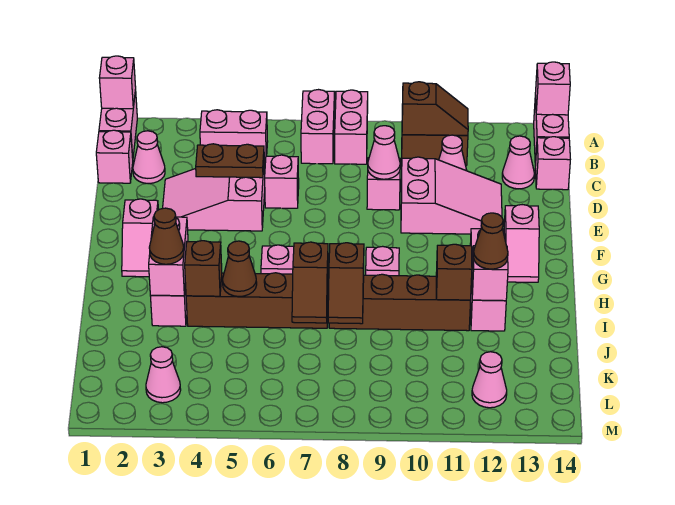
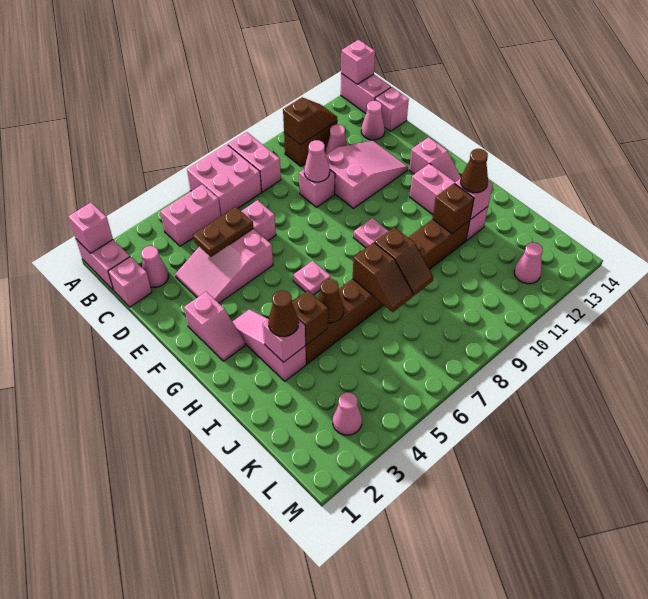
pink 1x2 brick [301,90,335,164] -> pink 2x2 brick [187,145,261,216]
pink 1x2 brick [149,217,188,296] -> pink 1x1 brick [263,319,305,362]

